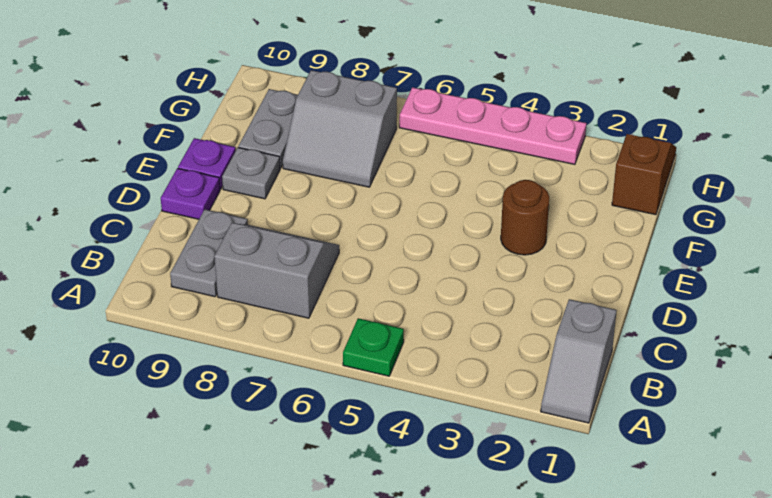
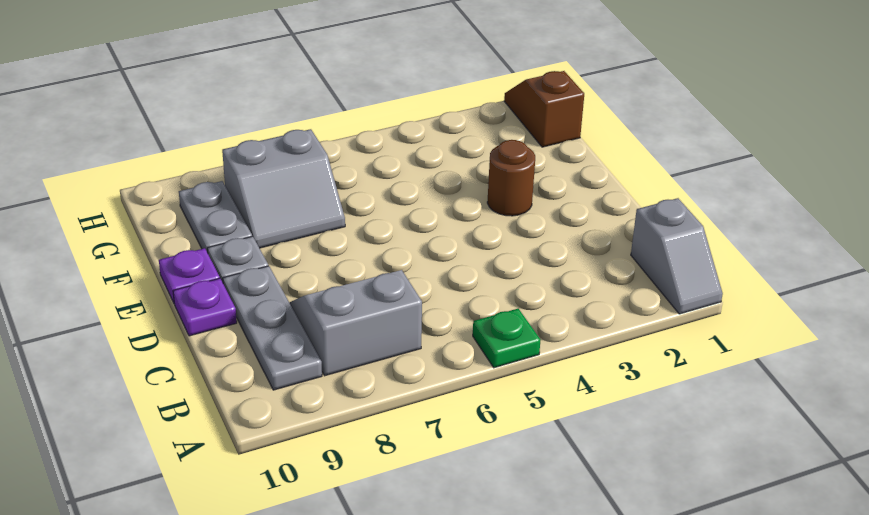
grey 1x2 plate [170,210,248,297] -> grey 1x3 plate [223,266,322,390]
pink 1x4 plate [399,87,586,164] -> none

